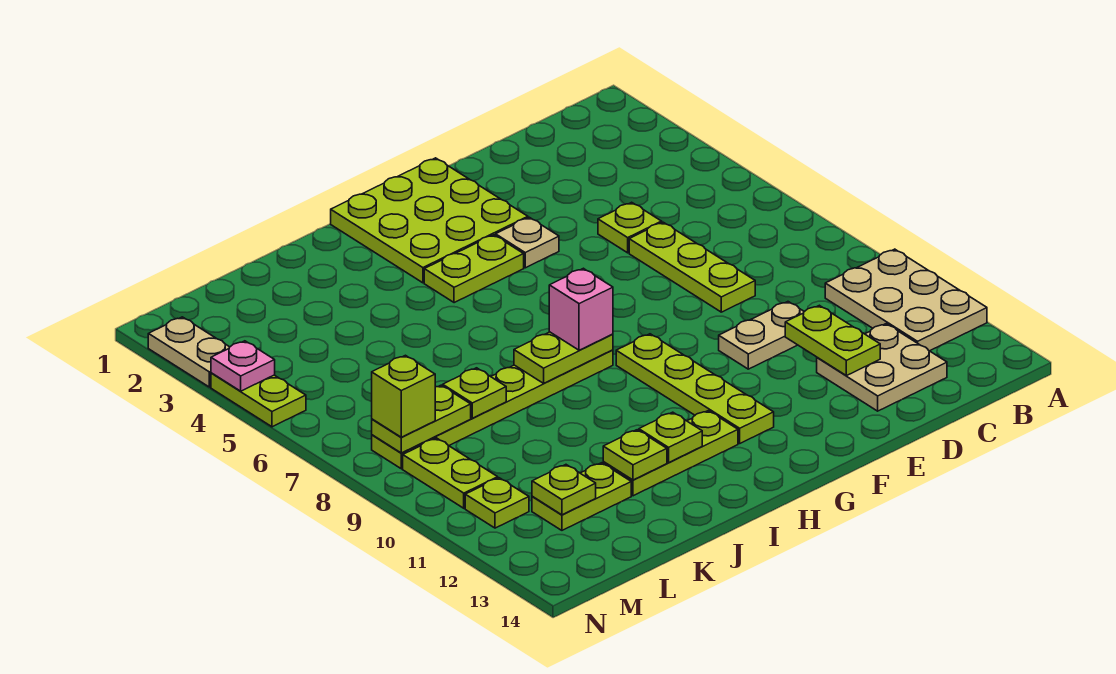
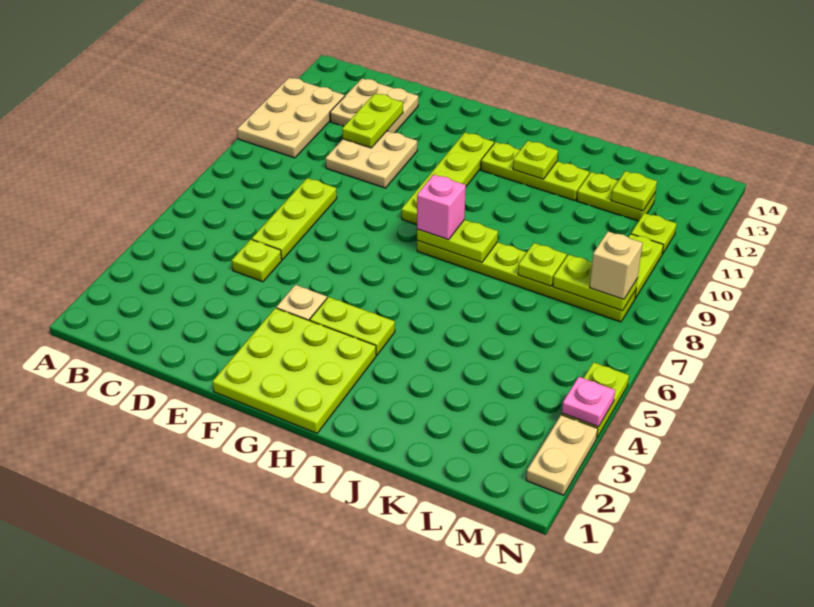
tan 1x2 plate [719,302,804,369] -> tan 2x2 plate [326,131,417,188]
lime 1x1 plate [603,430,667,480] -> none
lime 1x1 brick [372,355,435,437] -> tan 1x1 brick [590,231,643,299]

